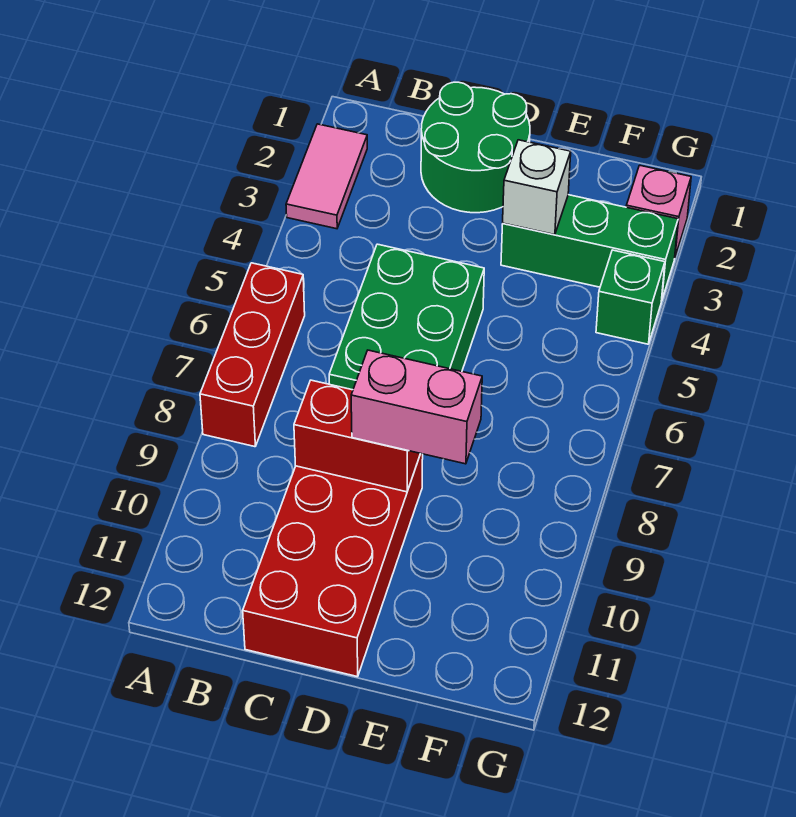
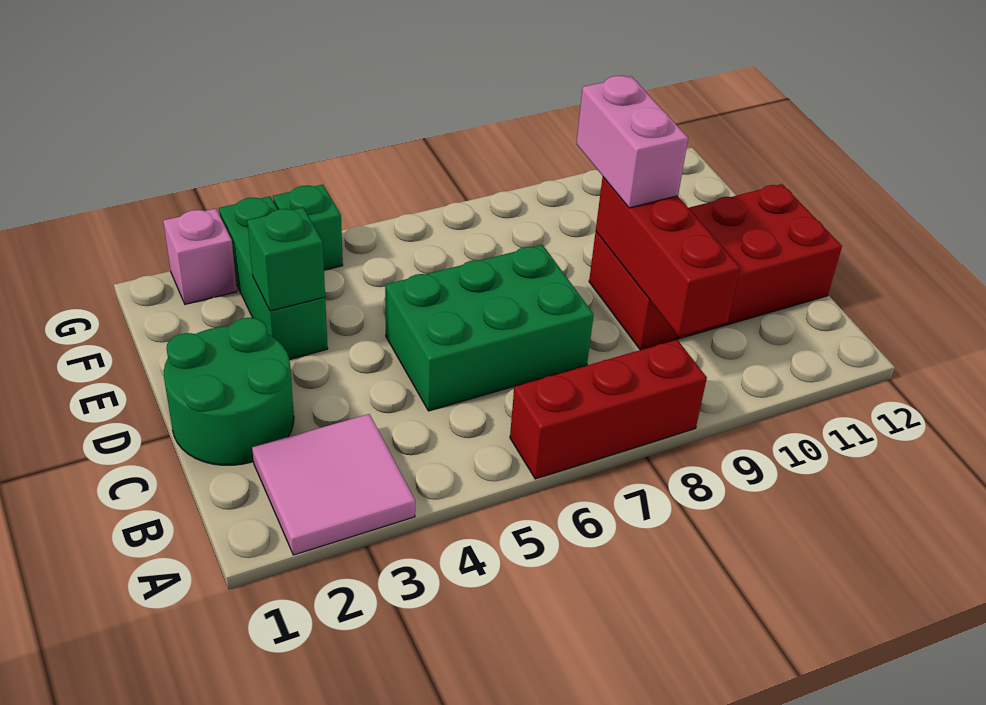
pink 1x2 tile [286,124,367,229] -> pink 2x2 tile [252,414,415,555]
red 1x2 brick [294,380,420,492] -> red 1x3 brick [596,177,740,336]
white 1x1 brick [503,140,571,235] -> green 1x1 brick [247,207,325,311]

